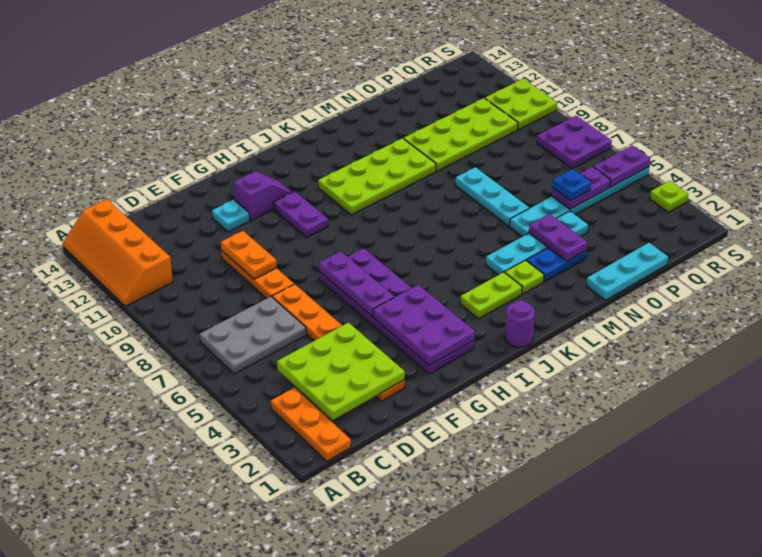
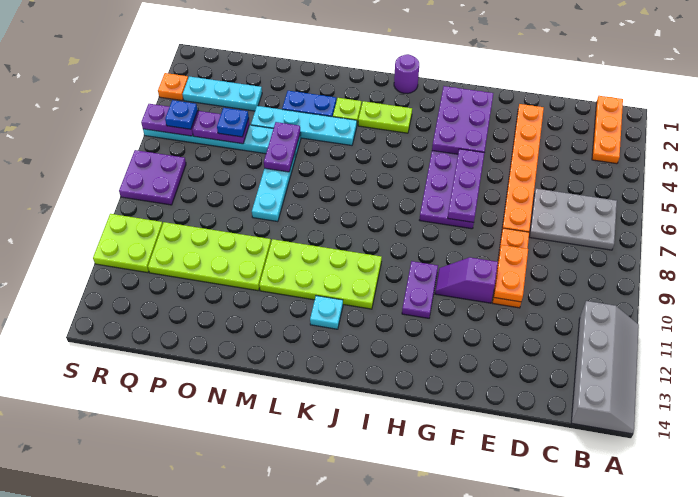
orange 2x4 slope [63,199,173,306] -> grey 2x4 slope [571,301,639,434]
lime 3x3 plate [277,323,405,420] -> none
cyan 1x1 plate [212,200,250,232] -> cyan 1x1 plate moved to [310,296,343,329]
purple 1x2 slope [234,171,292,220] -> purple 1x2 slope moved to [435,257,498,303]
cyan 1x3 plate [586,243,668,300] -> cyan 1x3 plate moved to [182,76,262,111]
purple 1x2 plate [529,214,587,262] -> purple 1x2 plate moved to [264,122,300,172]
none -> blue 1x1 plate [165,100,198,129]
lime 1x1 plate [650,181,688,212] -> orange 1x1 plate [158,73,188,100]

